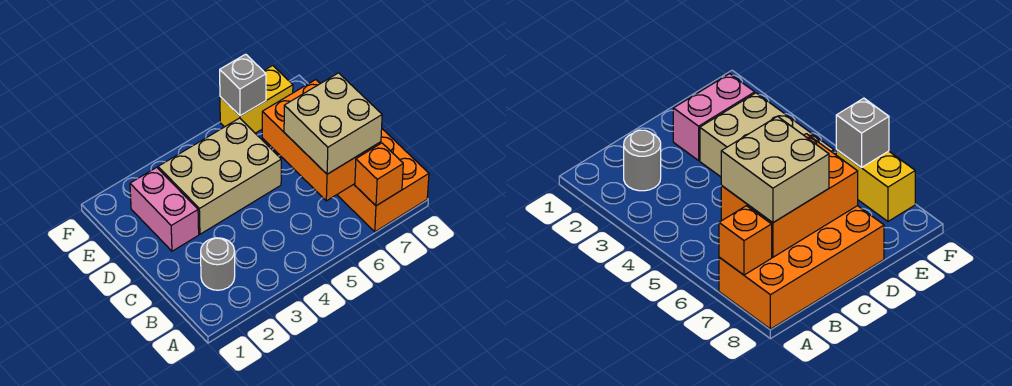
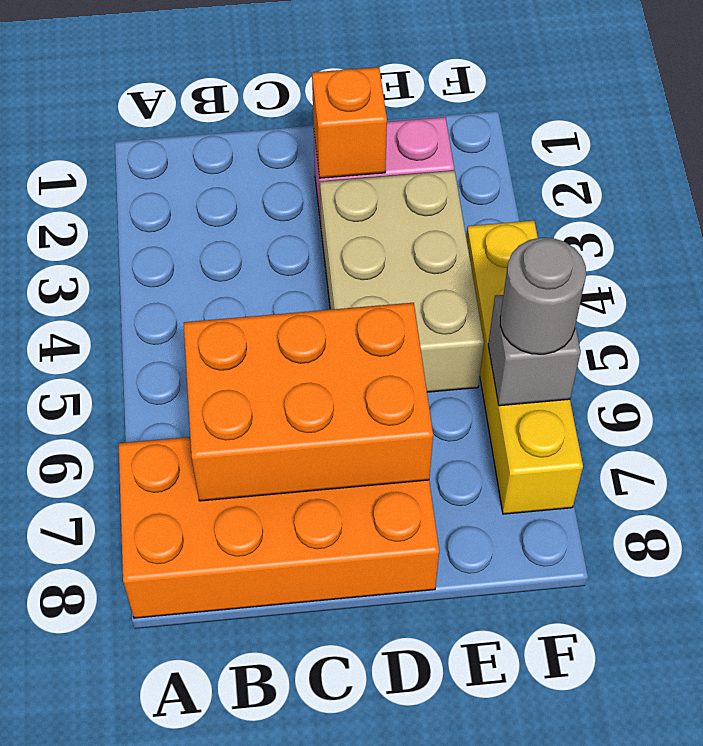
orange 1x1 brick [355,143,403,206] -> orange 1x1 brick moved to [312,67,387,178]
grey 1x1 round brick [201,238,235,290] -> grey 1x1 round brick moved to [500,238,586,354]
tan 2x2 brick [284,73,382,174] -> none
yellow 1x2 brick [220,65,293,133] -> yellow 1x4 brick [466,221,583,514]

